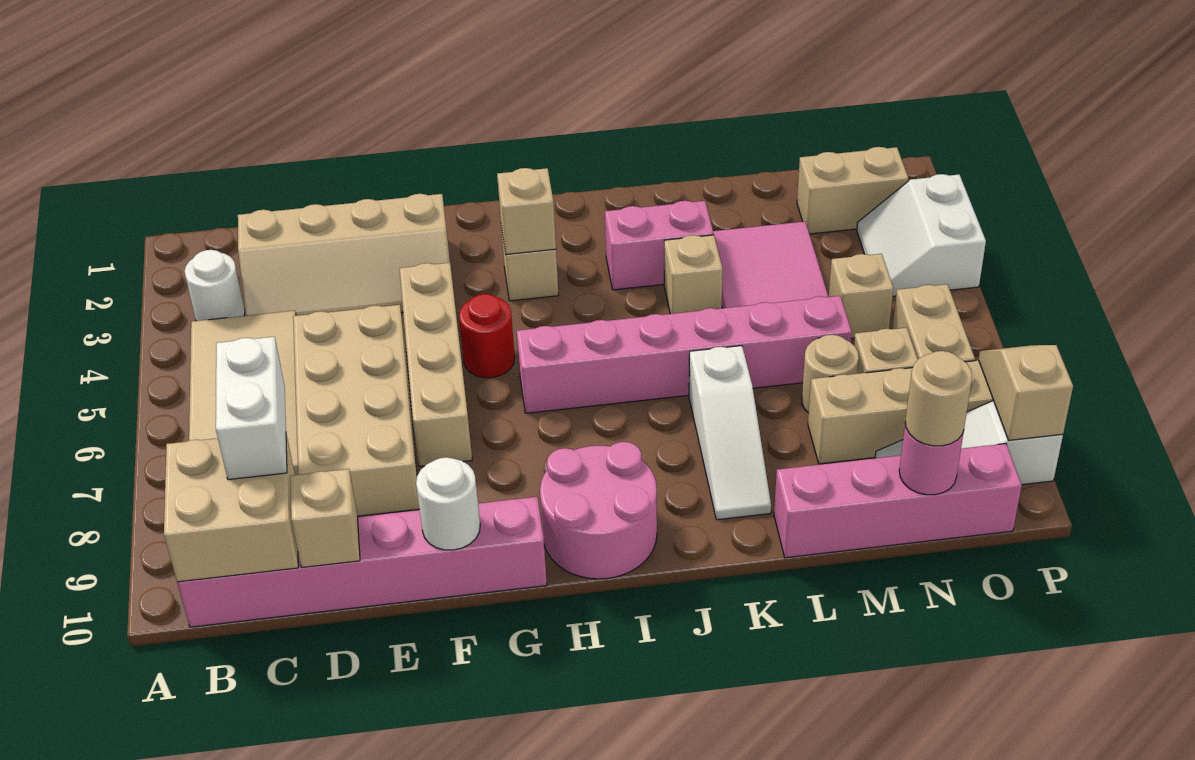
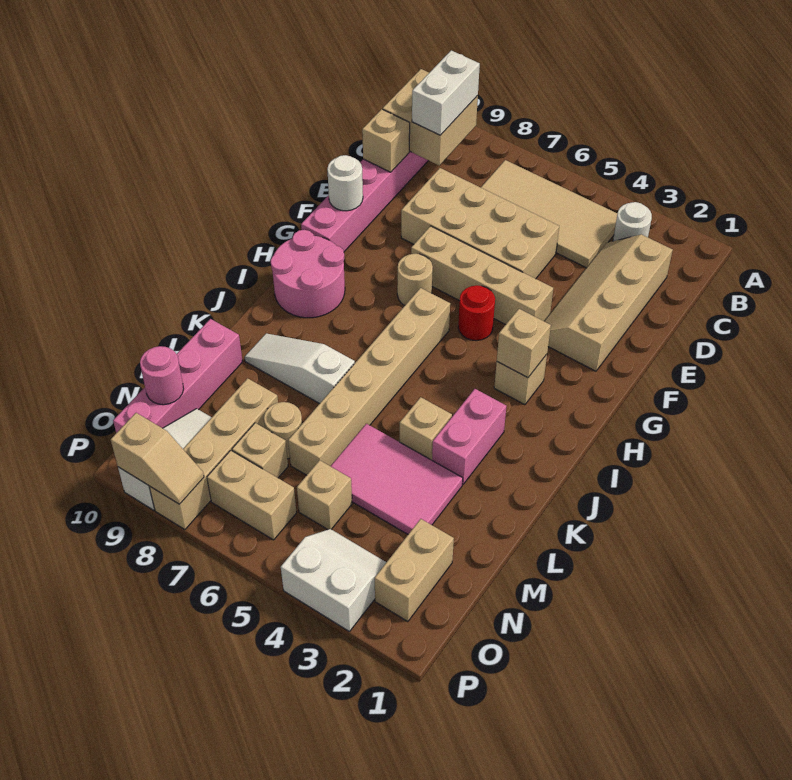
white 1x2 brick [216,337,287,480] -> white 1x2 brick turned to [412,50,480,135]
pink 1x6 brick [517,296,852,413] -> tan 1x6 brick [288,288,450,475]
tan 1x1 round brick [905,351,972,446] -> tan 1x1 round brick moved to [397,254,433,306]

